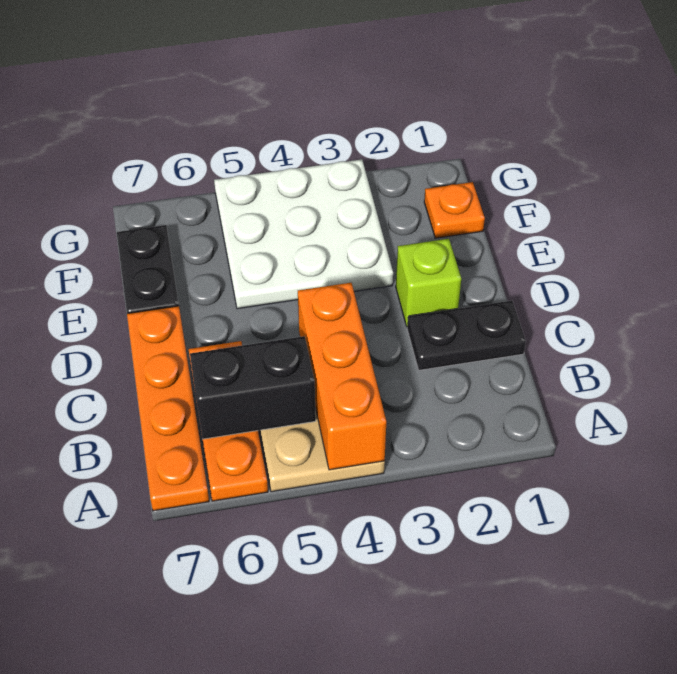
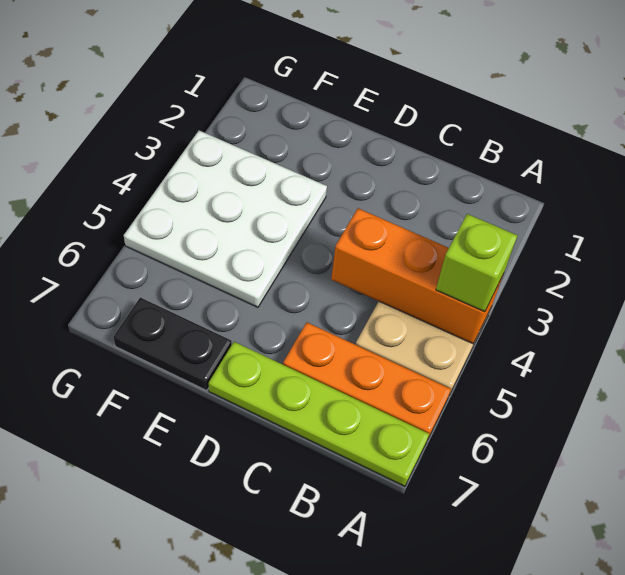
orange 1x4 plate [127,306,209,511] -> lime 1x4 plate [209,342,429,486]
black 1x2 brick [190,336,316,439] -> none
black 1x2 plate [407,301,526,370] -> none
lime 1x1 brick [396,239,461,326] -> lime 1x1 brick moved to [436,214,517,312]
orange 1x1 plate [424,182,485,238] -> none

